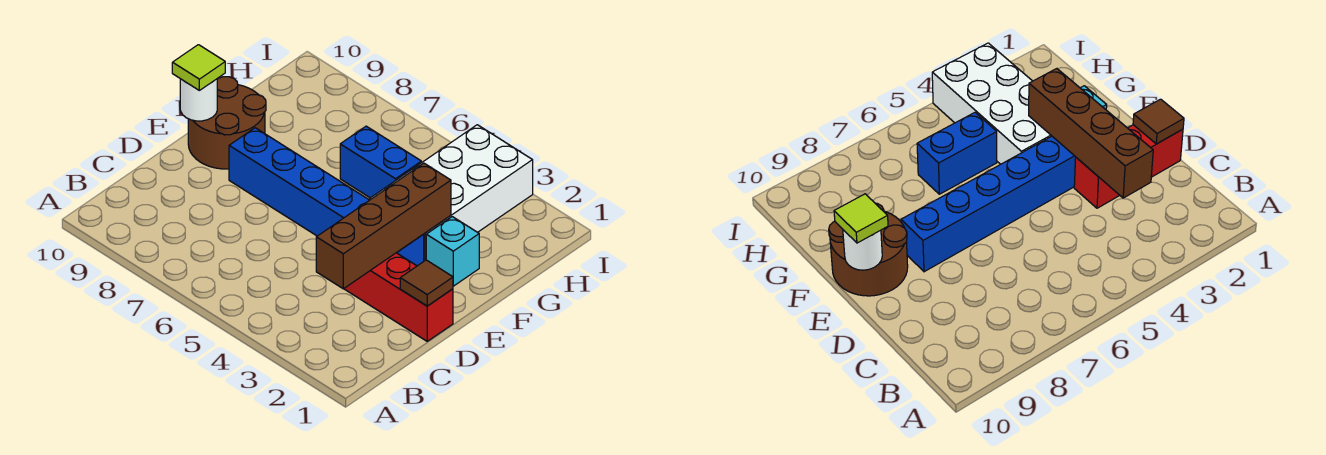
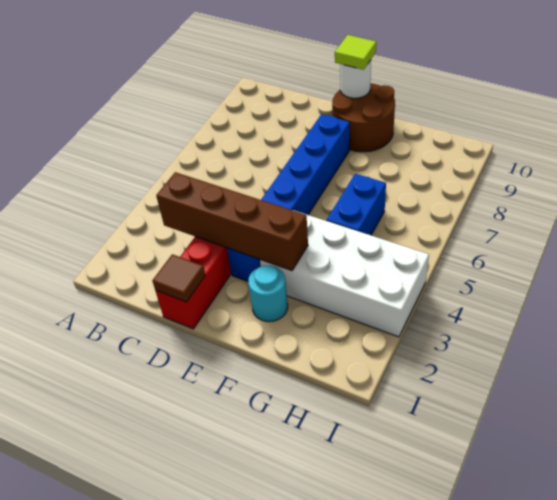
cyan 1x1 brick [426,217,479,286] -> cyan 1x1 round brick [248,266,288,322]

